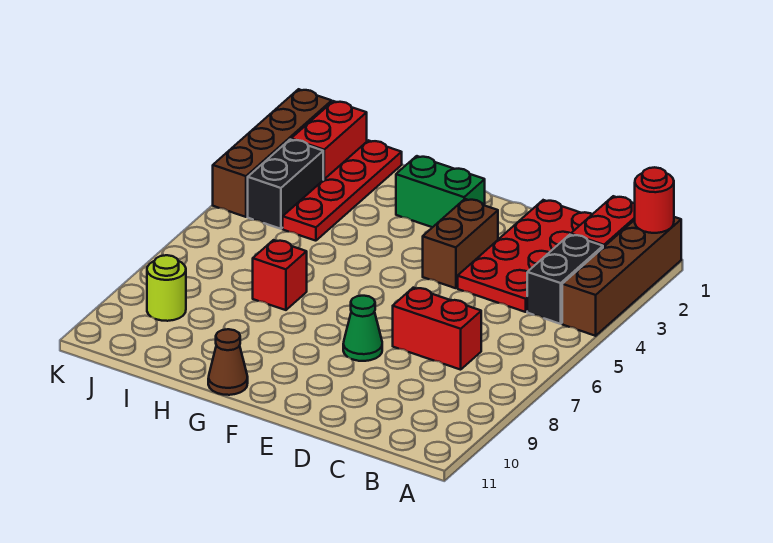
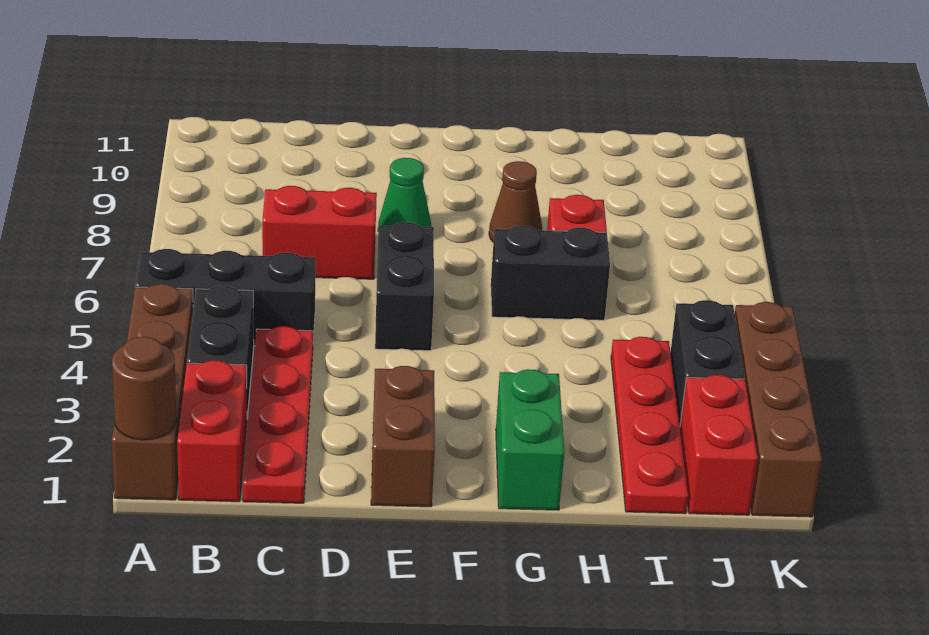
red 1x1 round brick [635,167,674,233] -> brown 1x1 round brick [112,337,176,440]
none -> black 1x3 brick [135,249,316,346]
red 2x4 plate [458,200,592,312] -> red 1x4 plate [243,326,313,503]
brown 1x2 brick [423,199,498,288] -> brown 1x2 brick moved to [371,366,435,507]
none -> black 1x2 brick [375,222,434,351]
green 1x2 brick [396,156,485,227] -> green 1x2 brick turned to [496,369,564,510]
none -> black 1x2 brick [491,226,610,320]
brown 1x1 cone [208,329,248,395] -> brown 1x1 cone moved to [489,161,542,242]
lime 1x1 round brick [147,255,186,321] -> none

